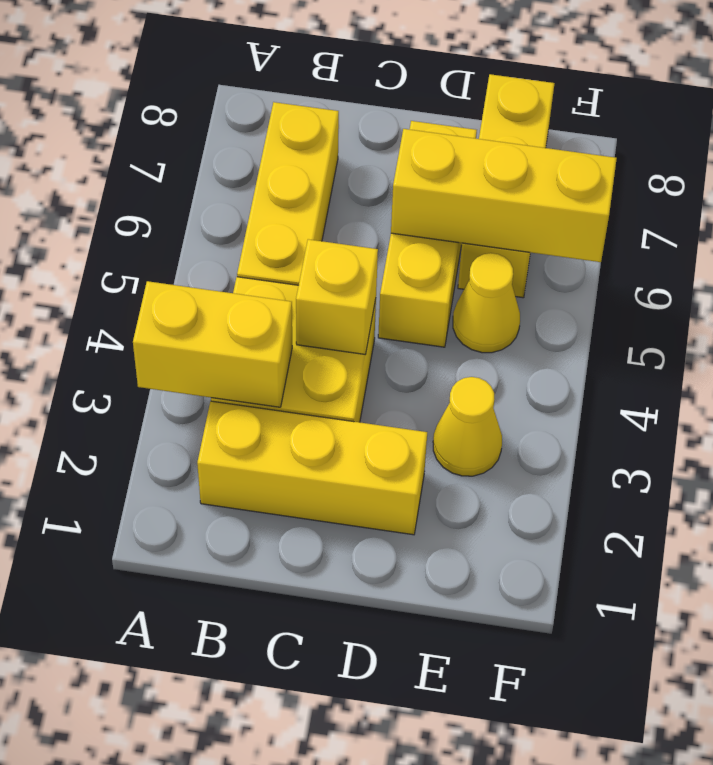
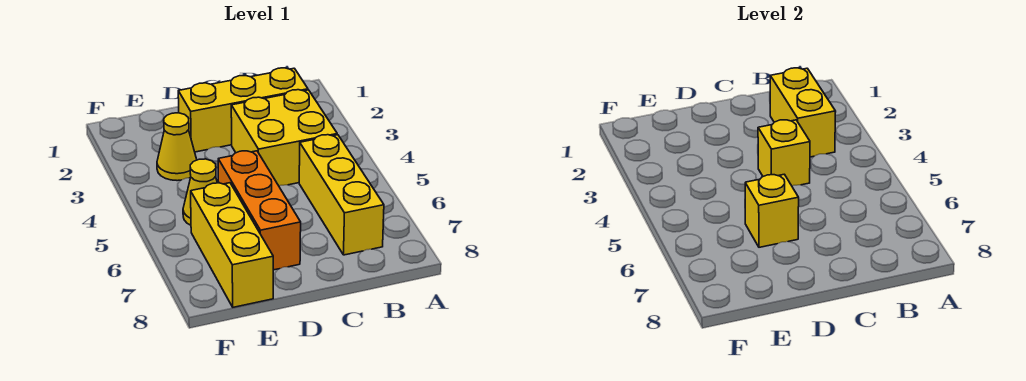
yellow 1x2 brick [133,281,292,407] -> yellow 1x2 brick turned to [770,68,836,157]
yellow 1x3 brick [378,121,477,347] -> orange 1x3 brick [218,151,301,270]
yellow 1x3 brick [391,129,617,262] -> yellow 1x1 brick [745,174,799,247]

